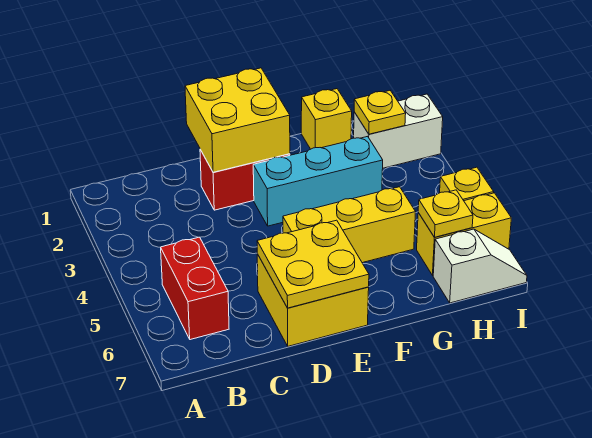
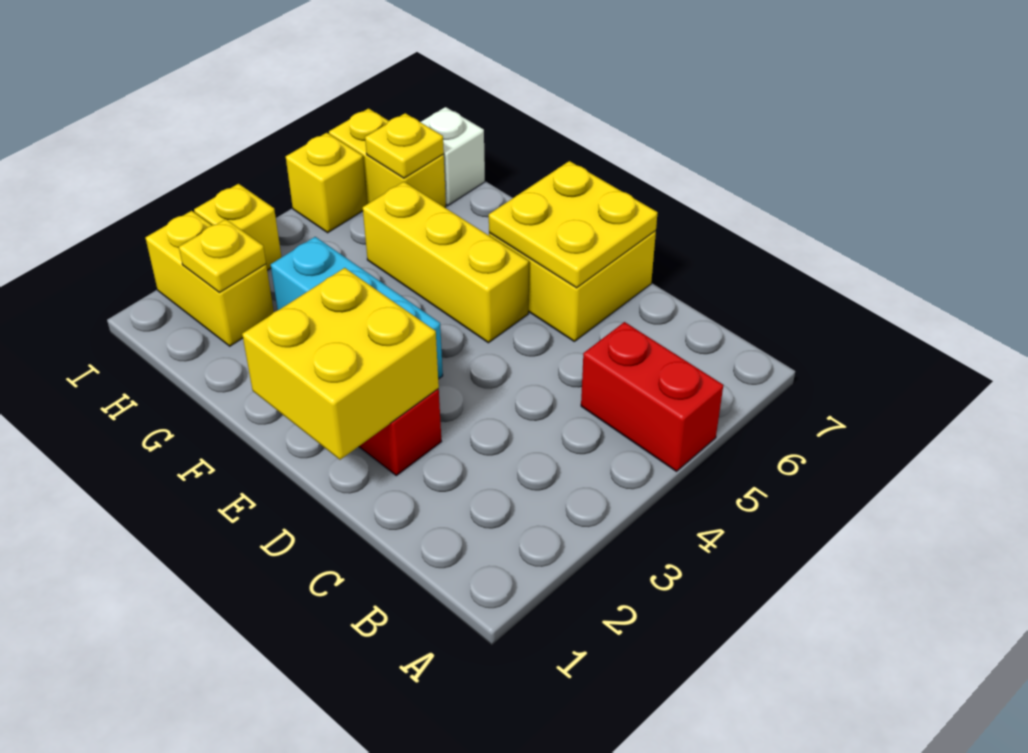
red 1x2 brick [161,237,229,340] -> red 1x2 brick turned to [581,322,723,471]
yellow 1x1 brick [301,89,352,149] -> yellow 1x1 brick moved to [194,184,281,270]
white 1x2 brick [354,94,443,168] -> yellow 1x2 brick [146,211,274,346]

